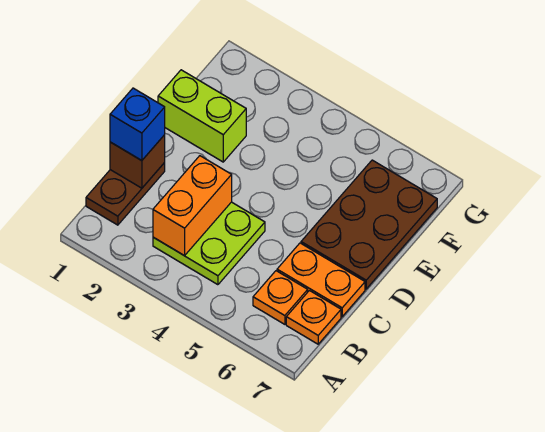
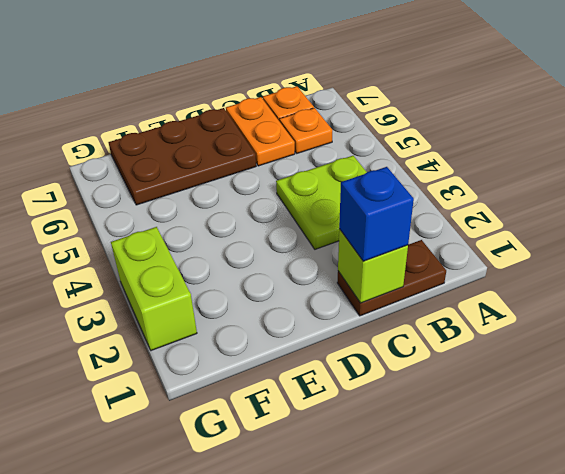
orange 1x2 brick [153,156,232,256] -> none
brown 1x1 brick [110,135,165,188] -> lime 1x1 brick [338,229,408,303]
lime 1x2 brick [158,70,246,162] -> lime 1x2 brick moved to [111,227,197,351]

